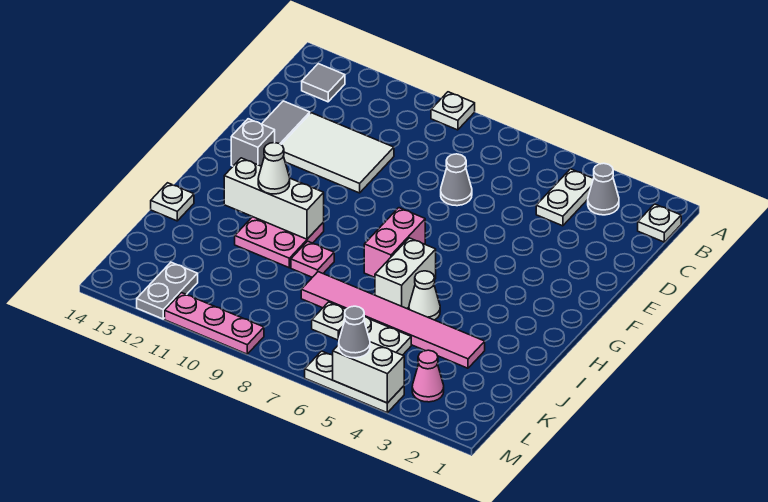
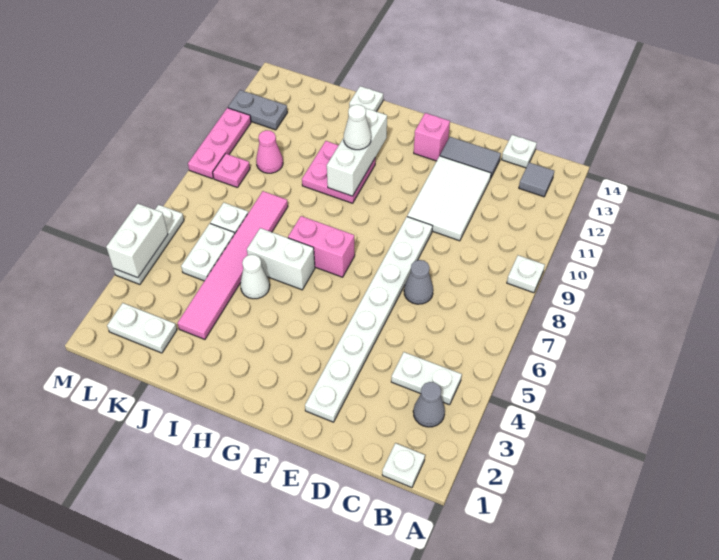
none -> white 1x1 plate [502,135,537,168]
none -> white 1x8 plate [305,217,433,422]
grey 1x1 brick [231,119,275,166] -> pink 1x1 brick [414,113,450,161]
pink 1x1 plate [291,241,334,277] -> pink 1x1 plate moved to [213,154,250,188]
none -> white 1x2 plate [107,303,177,353]
pink 1x1 cone [412,350,444,402] -> pink 1x1 cone moved to [256,130,283,173]
grey 1x1 cone [339,306,370,358] -> none

